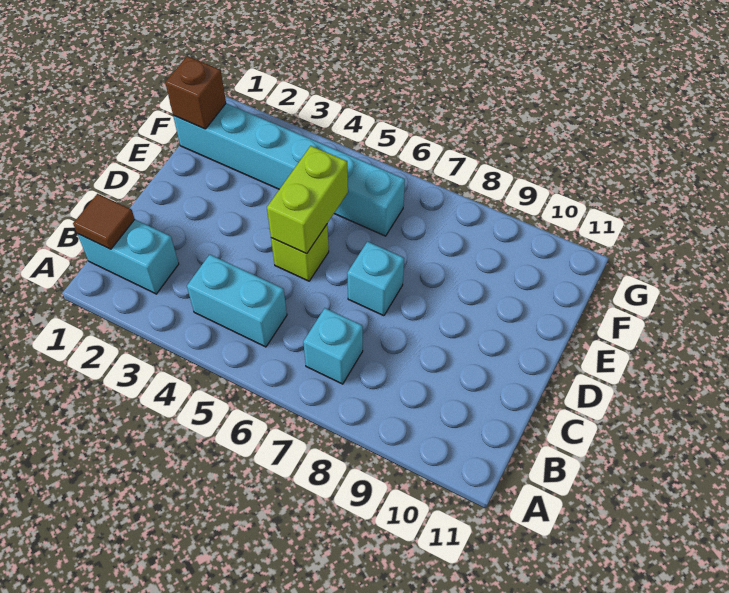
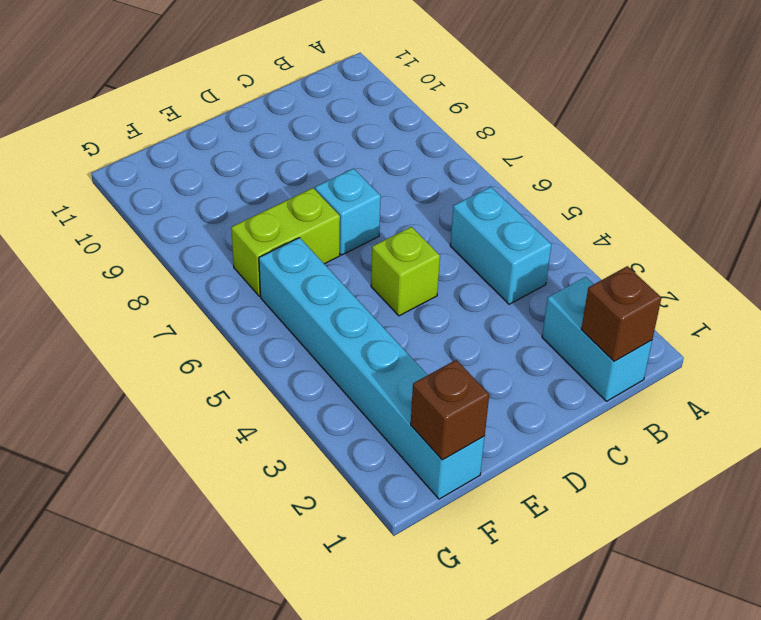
brown 1x1 tile [73,194,135,249] -> brown 1x1 brick [581,266,661,361]
cyan 1x1 brick [303,308,363,384] -> none
lime 1x2 brick [267,146,348,254] -> lime 1x2 brick moved to [231,188,340,296]

